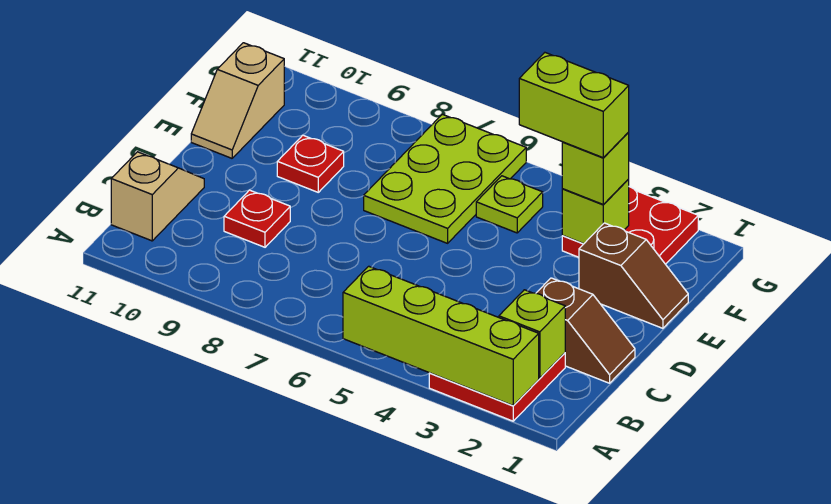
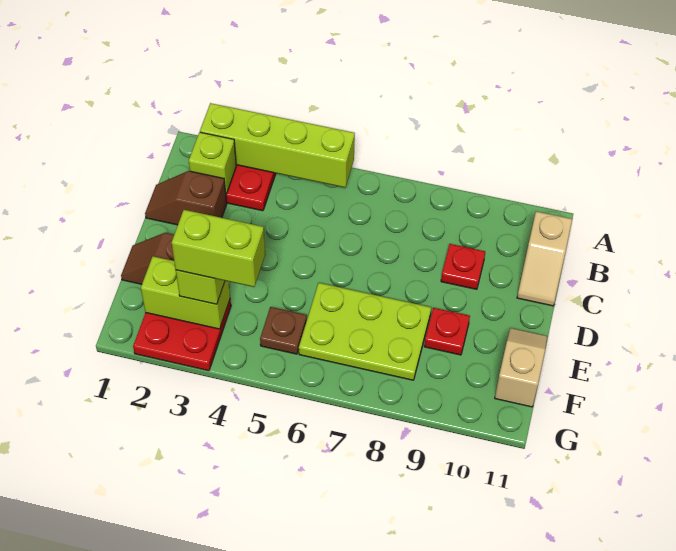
lime 2x3 plate [364,114,526,243] -> lime 2x3 plate turned to [299,283,431,380]
lime 1x1 brick [562,179,629,244] -> lime 1x2 brick [141,256,230,329]
lime 1x1 plate [476,176,543,233] -> brown 1x1 plate [260,307,307,354]

